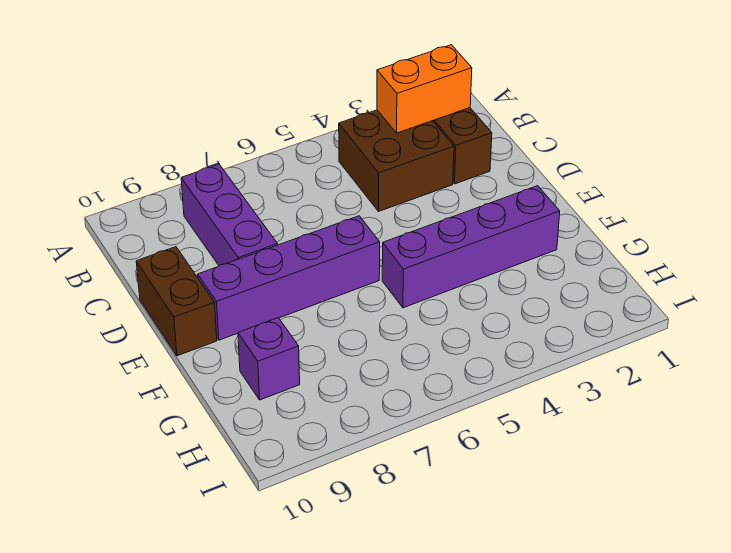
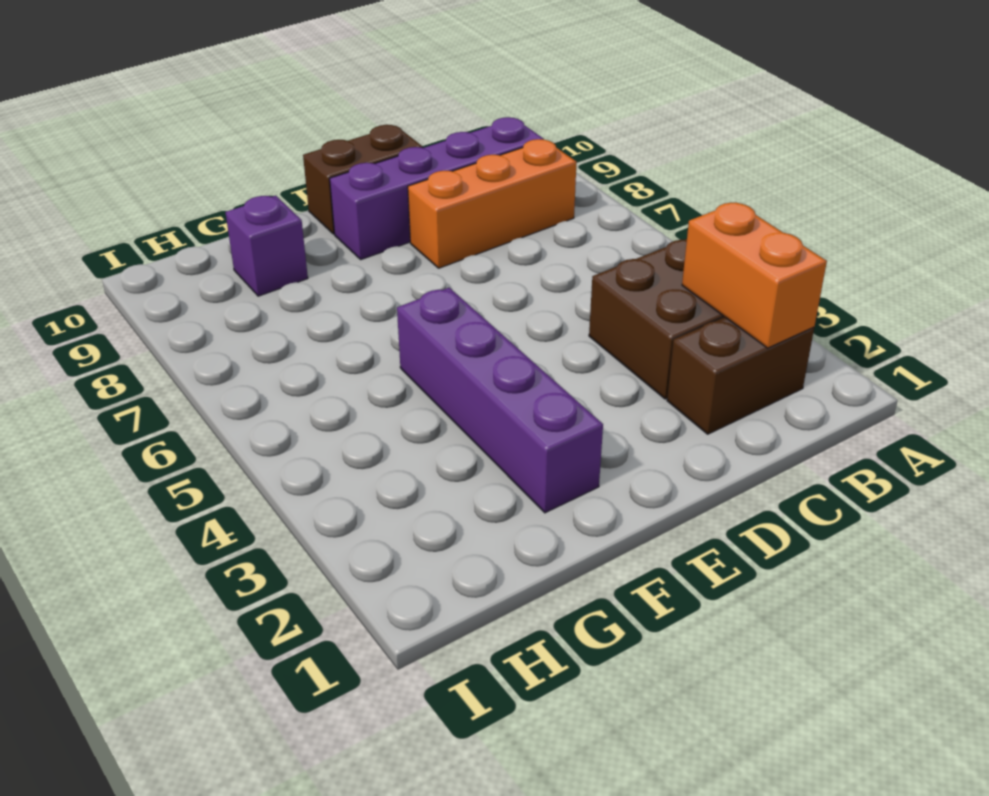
purple 1x3 brick [181,165,278,266] -> orange 1x3 brick [408,139,576,268]
purple 1x4 brick [198,216,380,340] -> purple 1x4 brick turned to [330,117,544,259]

